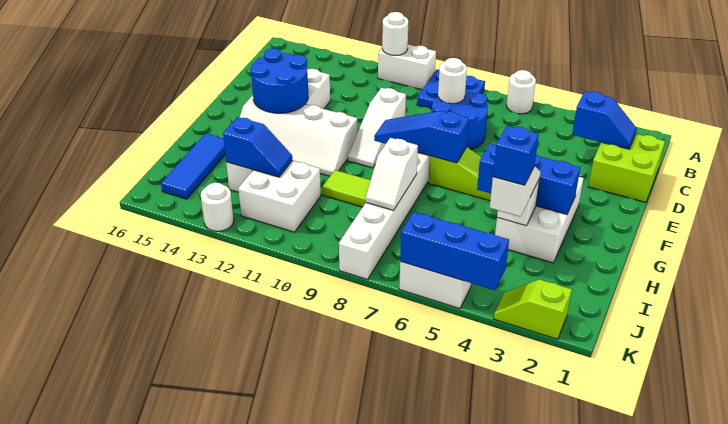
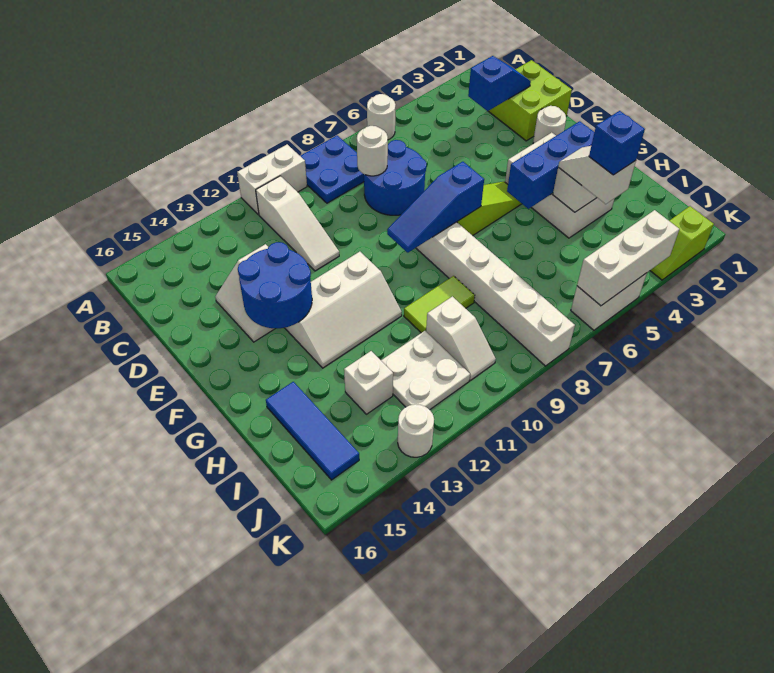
white 1x1 round brick [382,12,408,55] -> white 1x1 round brick moved to [533,106,566,144]
white 1x3 slope [348,88,406,168] -> white 1x3 slope moved to [256,176,339,271]
white 2x4 slope [240,95,357,176] -> white 2x3 slope [285,252,402,368]
white 1x2 slope [366,138,418,211] -> white 1x2 slope moved to [426,296,496,380]
white 2x2 brick [238,161,321,232] -> white 2x2 plate [381,331,470,410]
blue 1x2 slope [223,117,292,177] -> none
blue 1x3 brick [400,212,509,290] -> white 1x3 brick [577,210,679,306]

